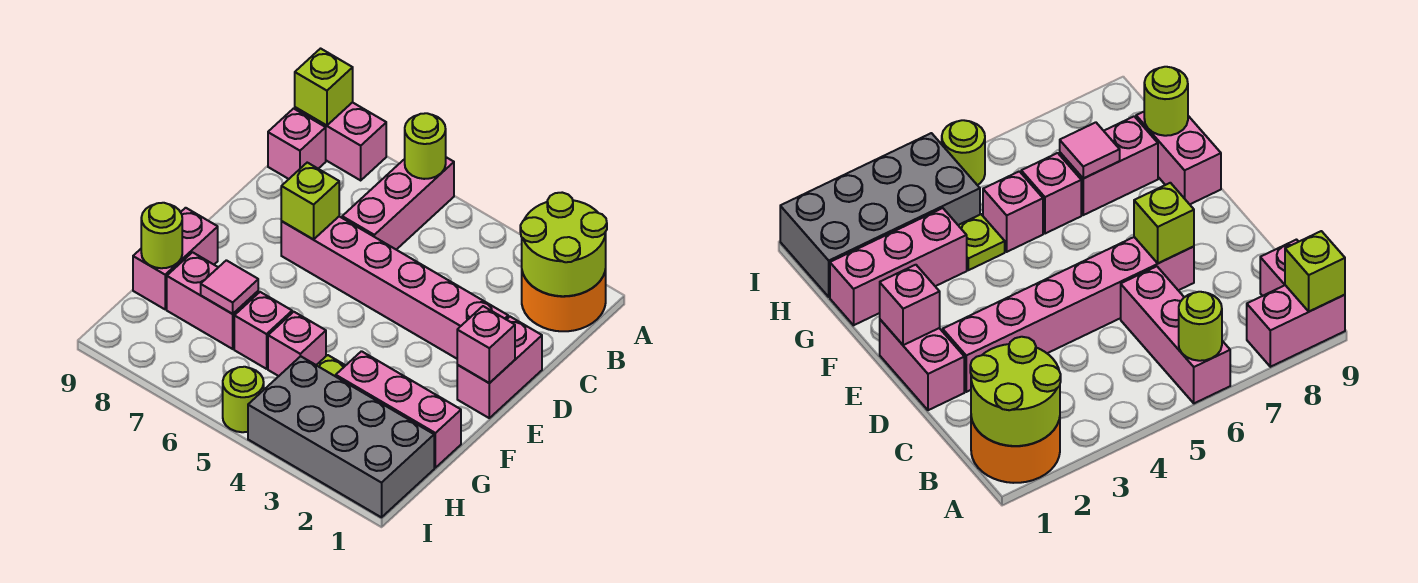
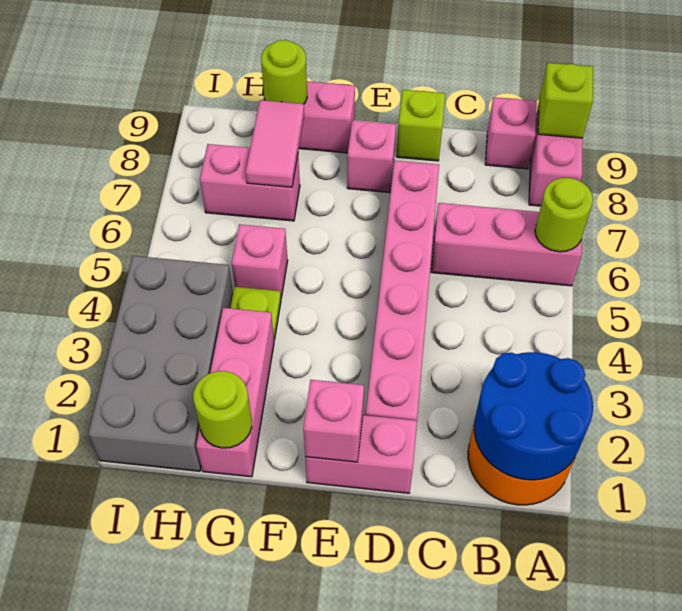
lime 2x2 round brick [520,193,607,296] -> blue 2x2 round brick [474,352,593,480]
lime 1x1 brick [281,163,339,239] -> lime 1x1 brick moved to [396,90,445,161]
pink 1x1 brick [234,292,292,369] -> pink 1x1 brick moved to [347,120,396,192]
pink 1x2 brick [167,252,258,349] -> pink 1x2 brick turned to [200,144,300,221]
pink 1x1 tile [201,260,258,314] -> pink 1x2 tile [246,100,304,187]
lime 1x1 round brick [223,367,264,432] -> lime 1x1 round brick moved to [193,371,252,448]

